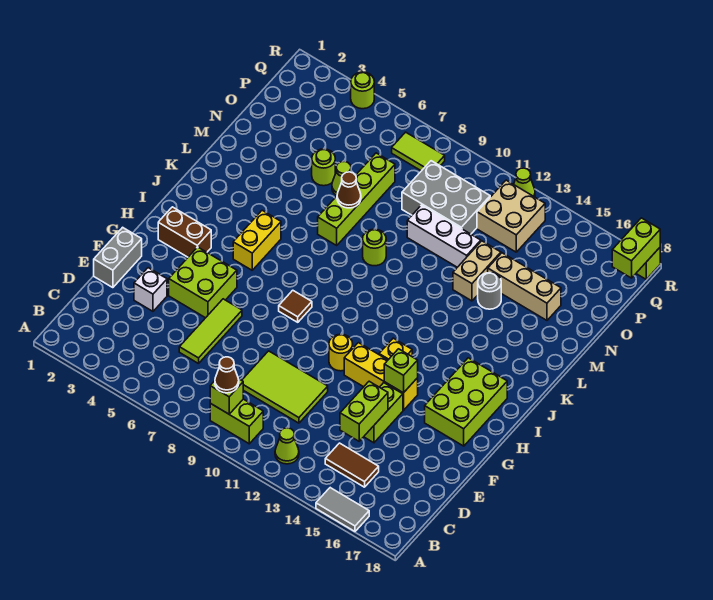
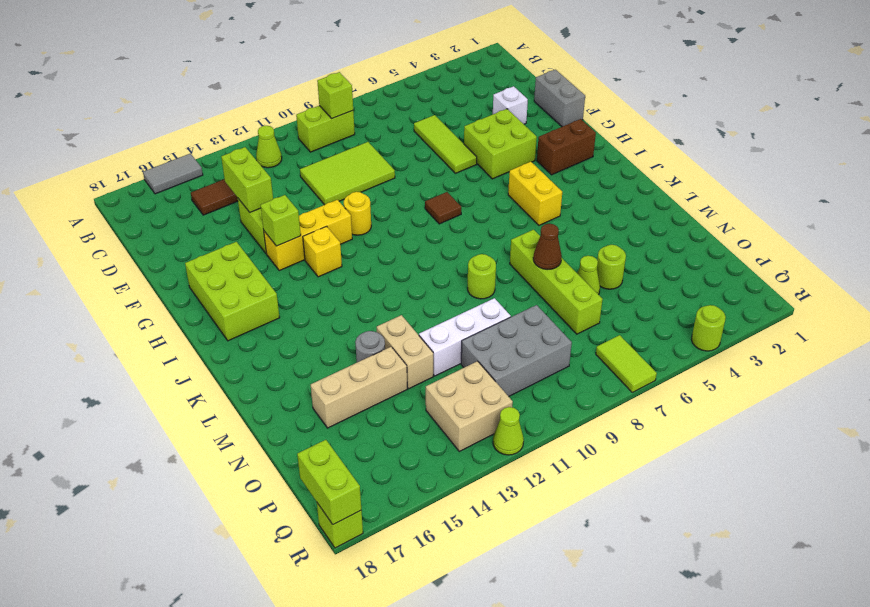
brown 1x1 cone [215,357,239,393] -> none
lime 1x2 tile [392,132,445,171] -> lime 1x2 tile turned to [596,335,657,392]

